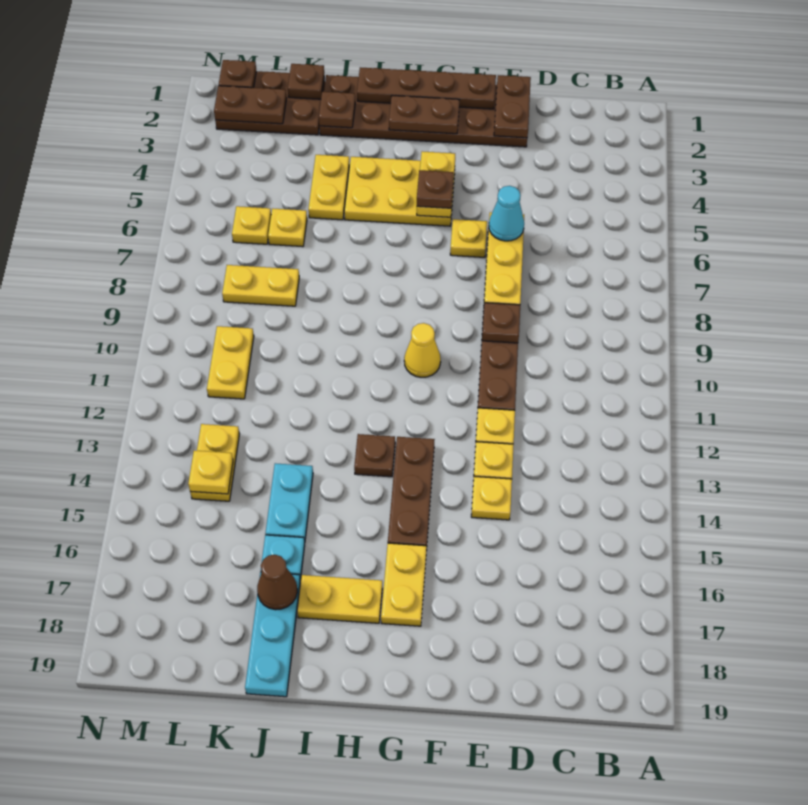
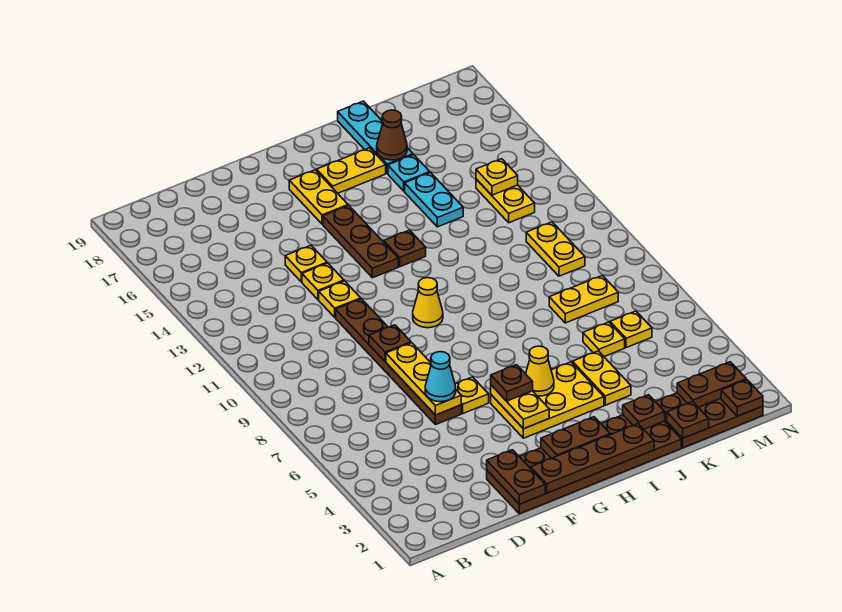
none -> yellow 1x1 cone [526,346,554,396]

